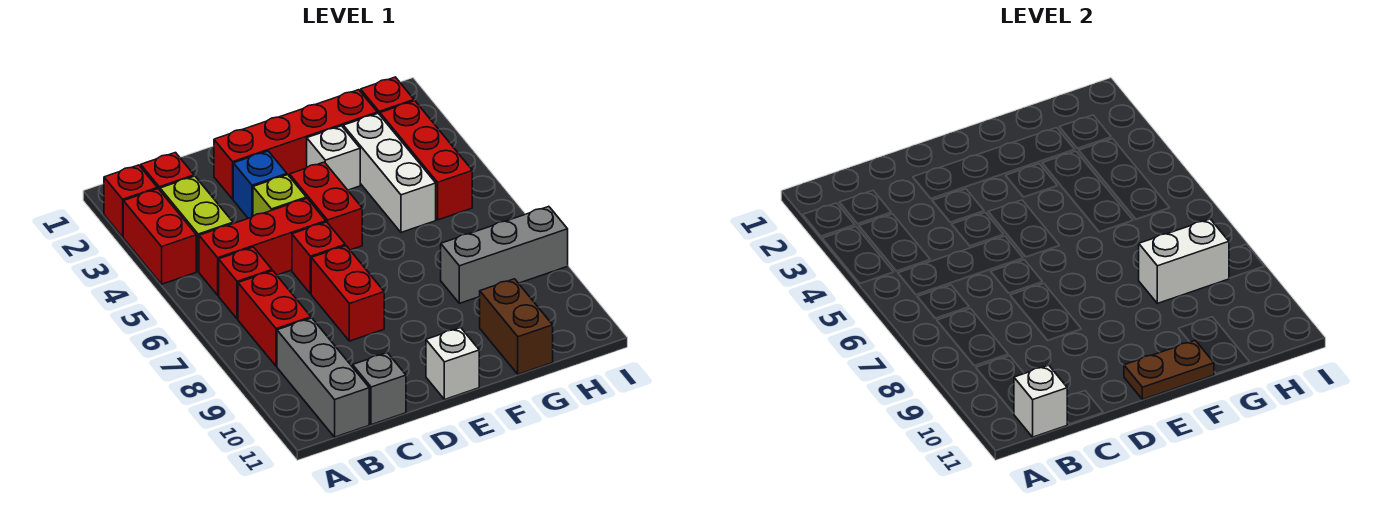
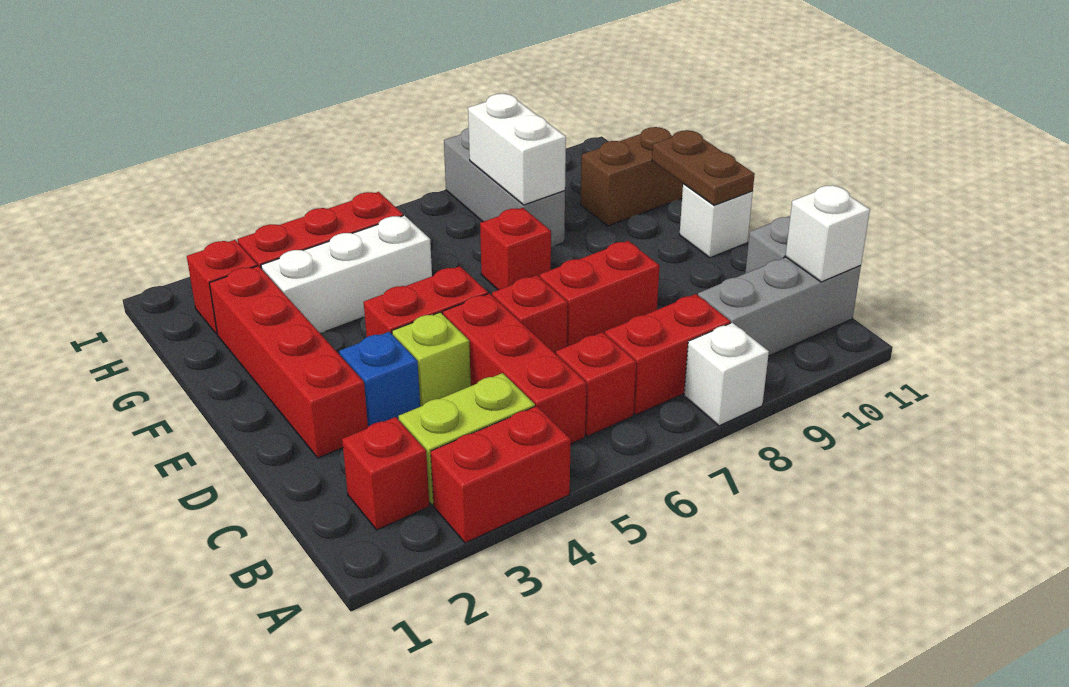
red 1x1 brick [104,165,157,237] -> red 1x1 brick moved to [480,208,551,290]
white 1x1 brick [307,126,360,190] -> white 1x1 brick moved to [684,323,769,426]

